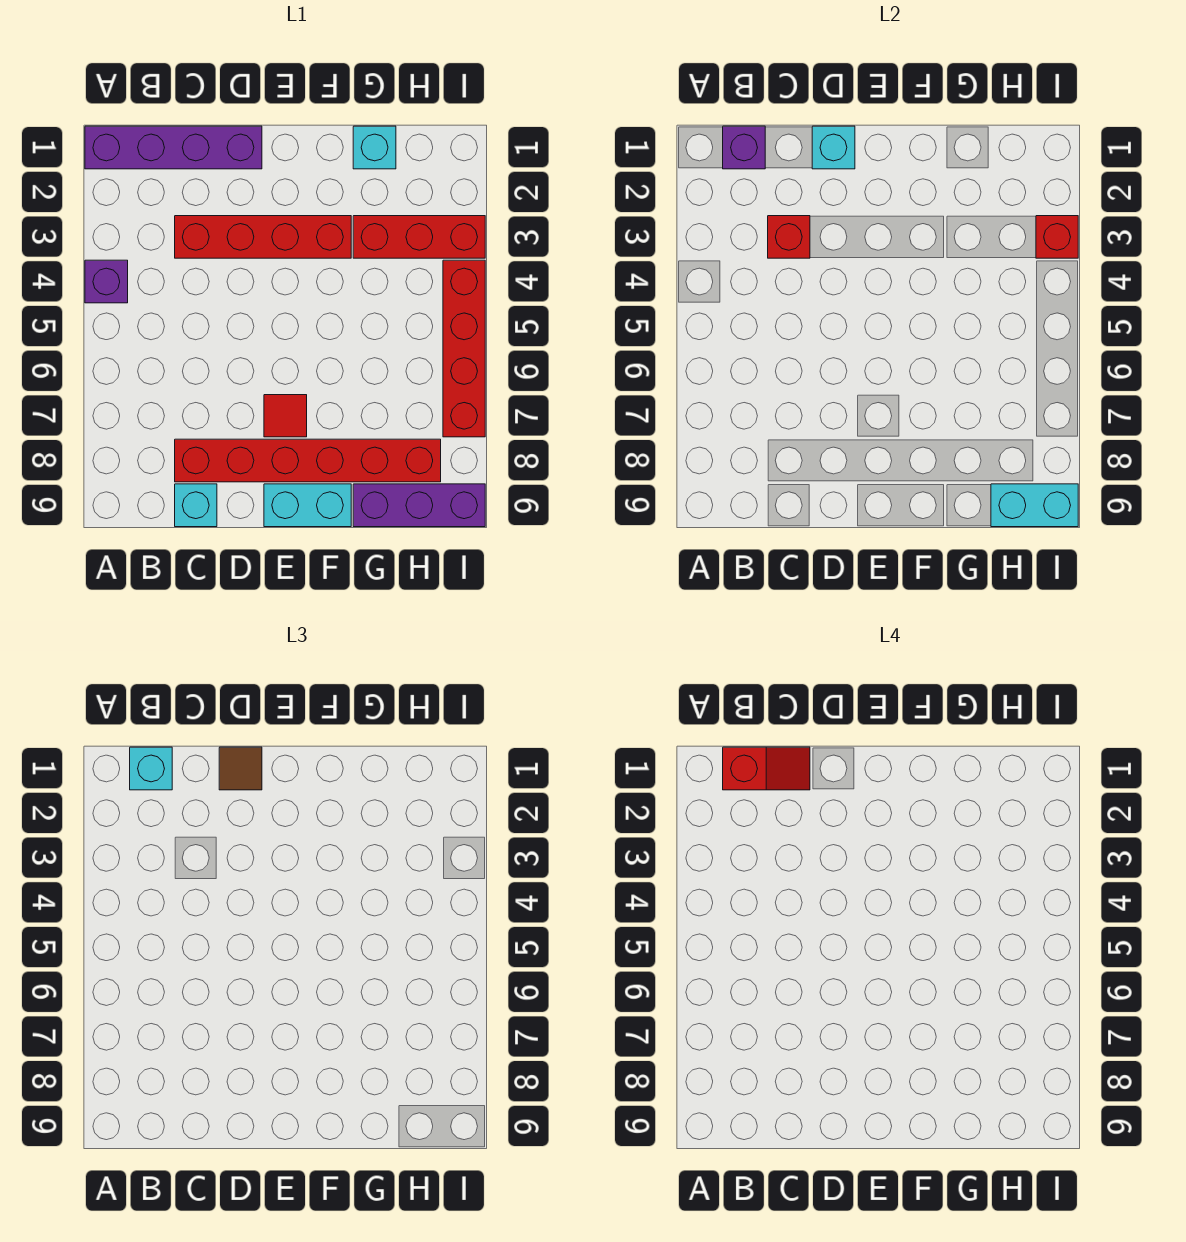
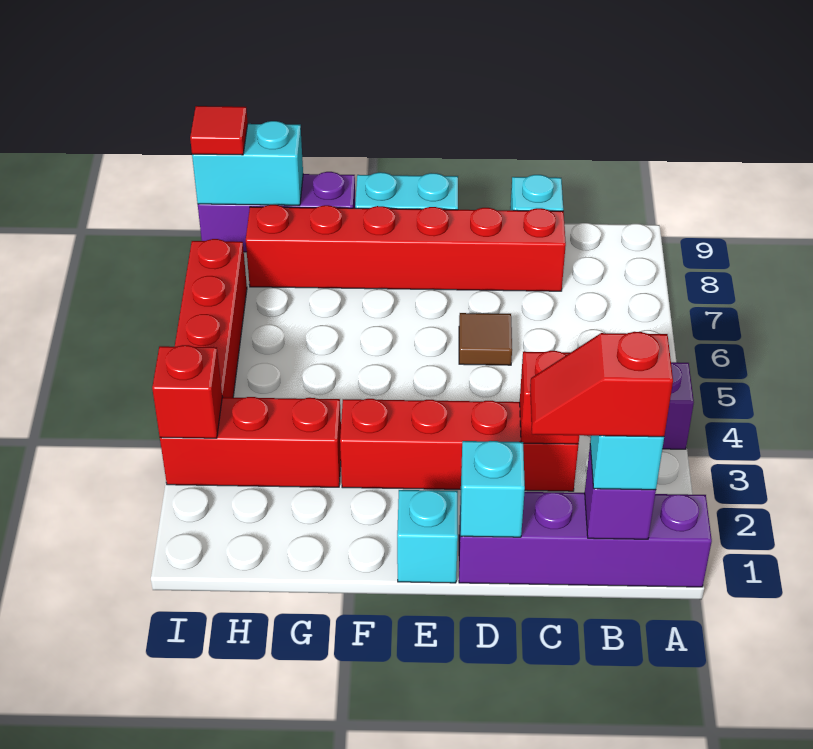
brown 1x1 tile [219,747,262,790] -> brown 1x1 tile moved to [459,313,512,365]
red 1x1 tile [264,395,307,437] -> red 1x1 tile moved to [190,106,248,155]
cyan 1x1 brick [353,126,396,169] -> cyan 1x1 brick moved to [397,490,458,583]

